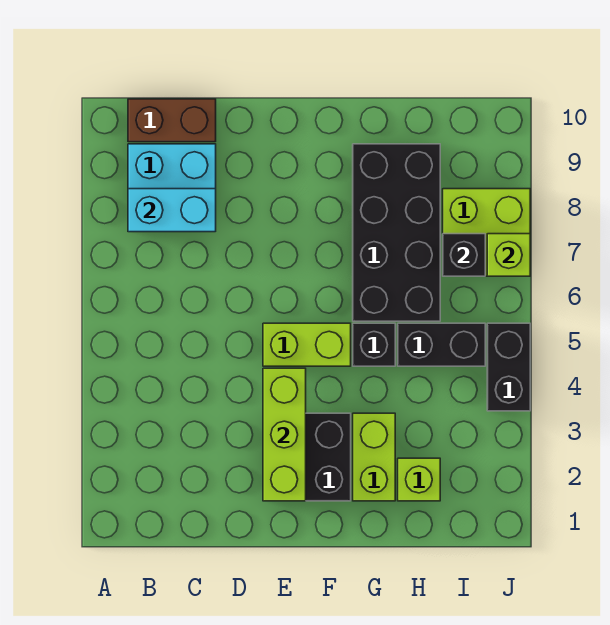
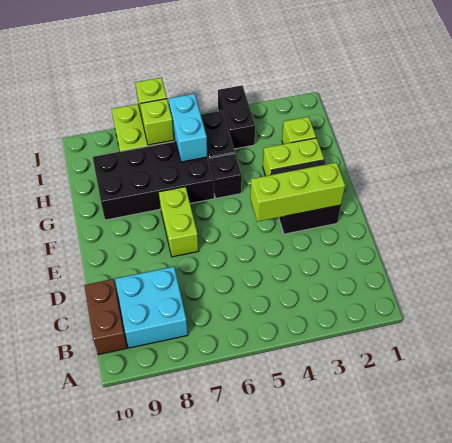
cyan 1x2 brick [128,189,216,232] -> cyan 1x2 brick moved to [169,94,207,162]
lime 1x2 brick [263,323,351,366] -> lime 1x2 brick moved to [159,187,199,257]
black 1x1 brick [443,234,485,276] -> lime 1x1 brick [140,99,174,145]
black 1x2 brick [487,323,530,411] -> black 1x2 brick turned to [218,85,255,149]

